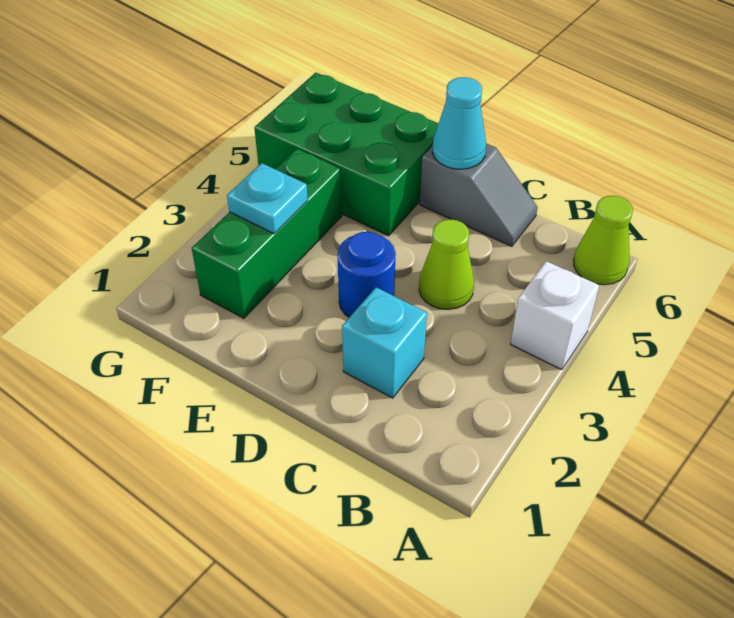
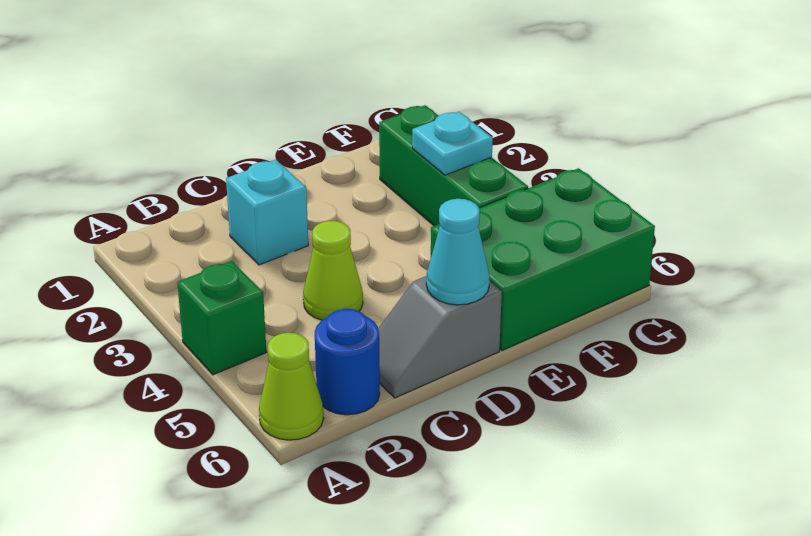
white 1x1 brick [511,261,599,370] -> green 1x1 brick [177,261,266,375]
blue 1x1 round brick [337,232,396,317] -> blue 1x1 round brick moved to [315,309,380,415]

